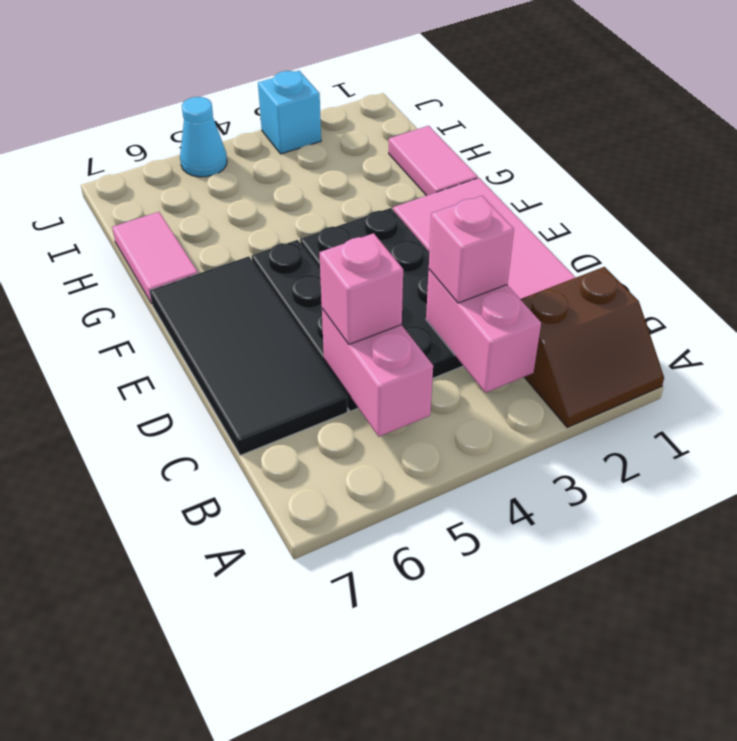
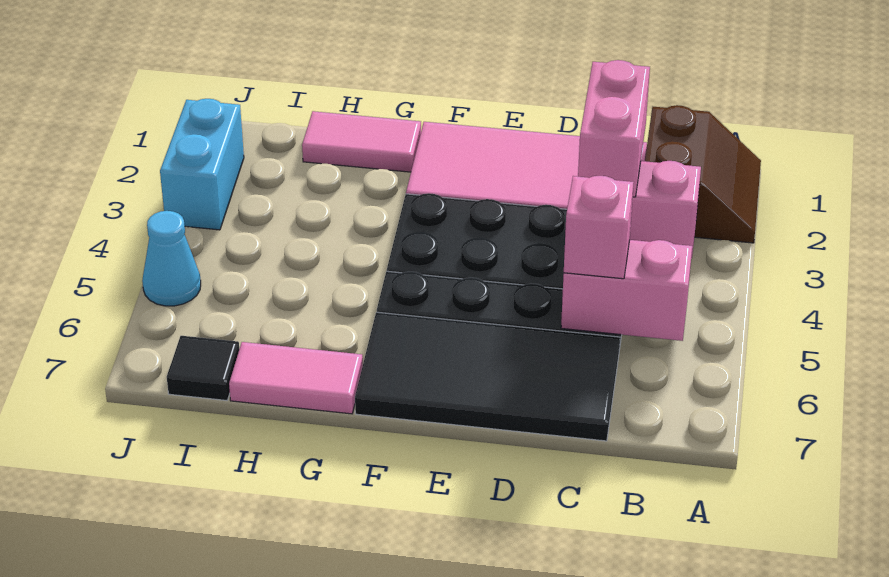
pink 1x1 brick [429,196,514,303] -> pink 1x2 brick [578,60,650,197]
none -> black 1x1 tile [167,336,239,401]
cyan 1x1 brick [258,71,321,154] -> cyan 1x2 brick [160,99,244,230]

